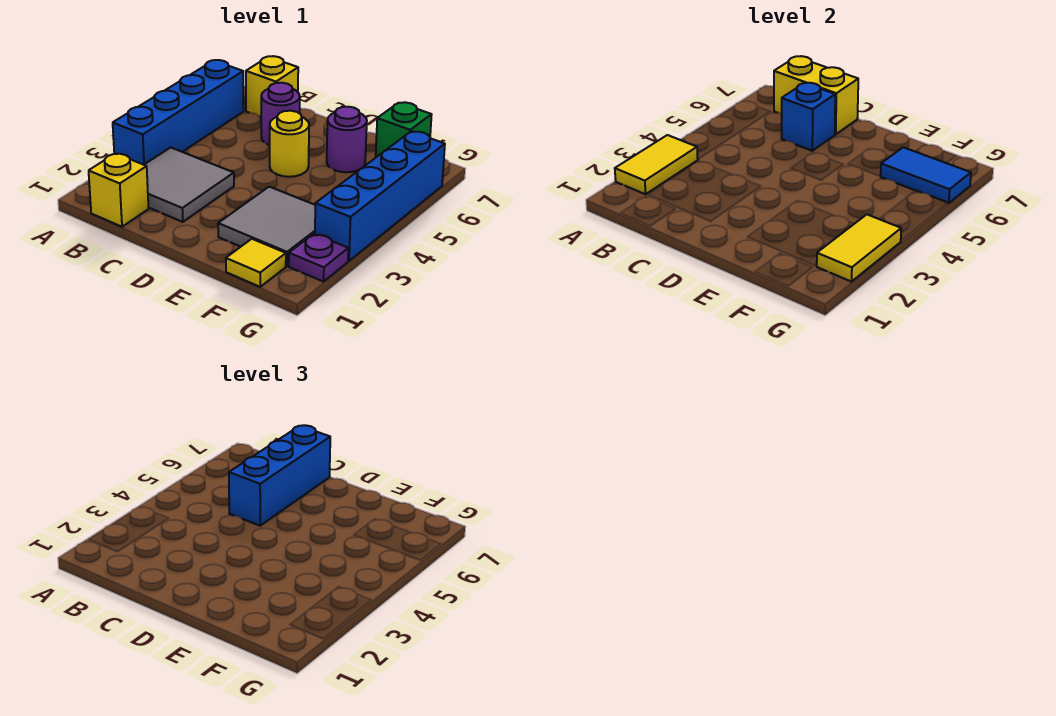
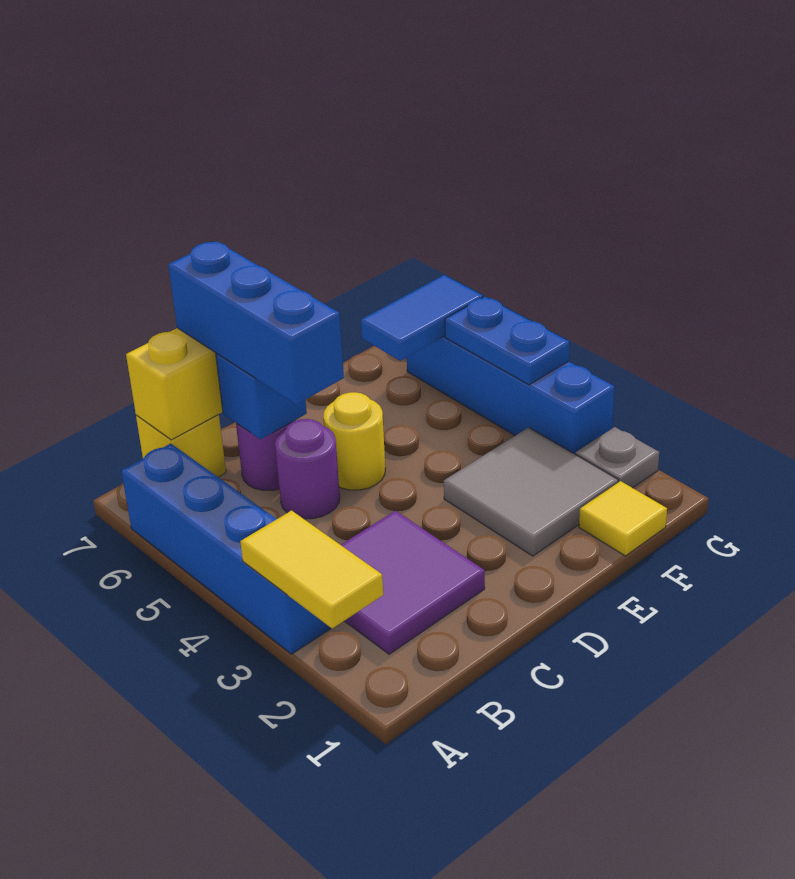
yellow 1x1 brick [89,153,149,227] -> none
grey 2x2 tile [144,147,234,222] -> purple 2x2 tile [341,511,485,654]
purple 1x1 round brick [327,107,367,172] -> purple 1x1 round brick moved to [275,419,340,519]
green 1x1 brick [376,102,432,157] -> none
purple 1x1 plate [289,234,348,282] -> grey 1x1 plate [575,427,659,488]
yellow 1x2 tile [817,215,901,282] -> none
none -> blue 1x2 plate [445,297,569,385]

